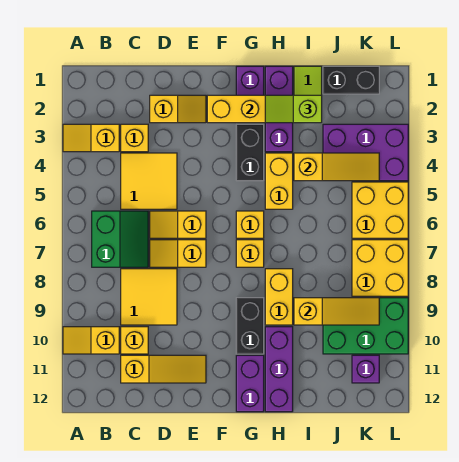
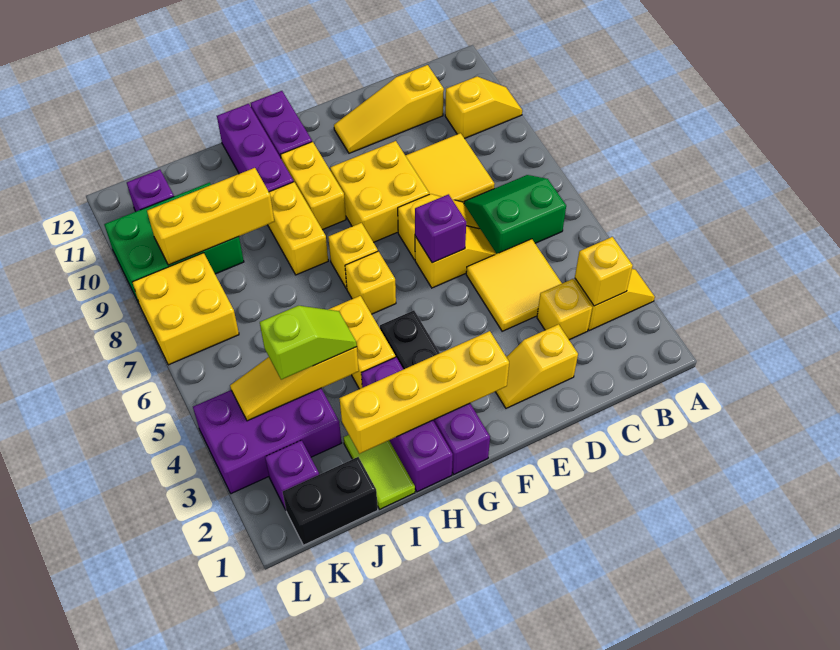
green 2x2 slope [92,211,148,267] -> green 2x2 slope turned to [464,175,566,254]
yellow 1x1 brick [121,327,148,354] -> yellow 1x1 brick moved to [575,237,633,306]
none -> purple 1x1 brick [415,194,466,263]
black 1x2 brick [236,298,264,354] -> yellow 1x2 brick [281,142,346,230]
lime 1x2 slope [265,95,322,123] -> lime 1x2 slope moved to [260,306,357,380]
yellow 1x3 slope [294,298,379,325] -> yellow 1x3 brick [147,168,274,265]
none -> purple 1x1 brick [265,440,319,510]
yellow 2x2 brick [352,182,408,238] -> yellow 2x2 brick moved to [330,141,429,242]

